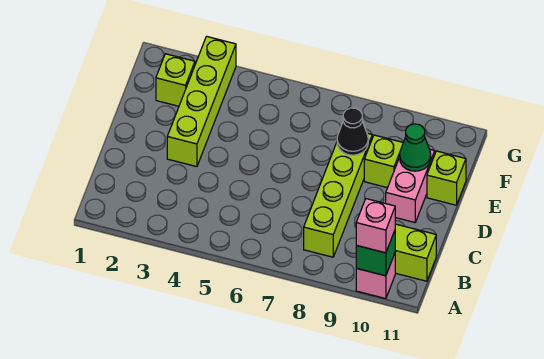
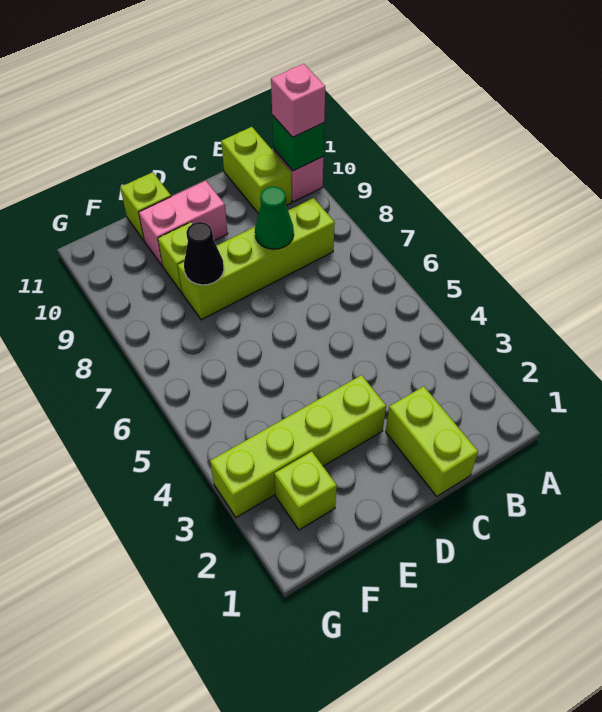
none -> lime 1x2 brick [386,386,478,496]
green 1x1 cone [400,124,431,171] -> green 1x1 cone moved to [255,187,294,249]

